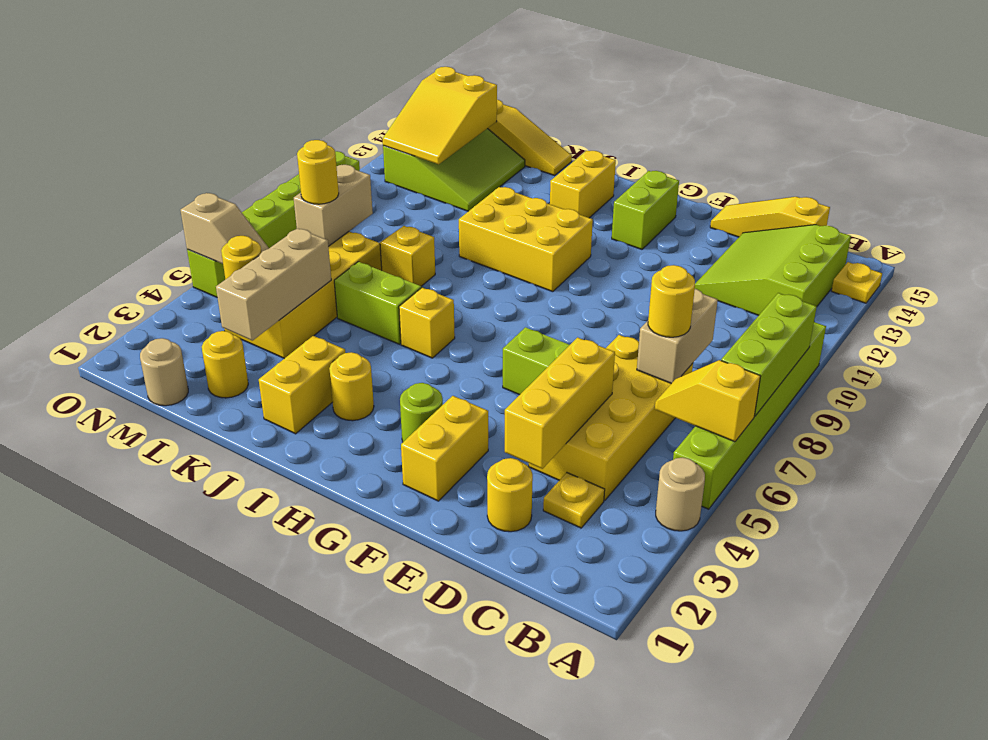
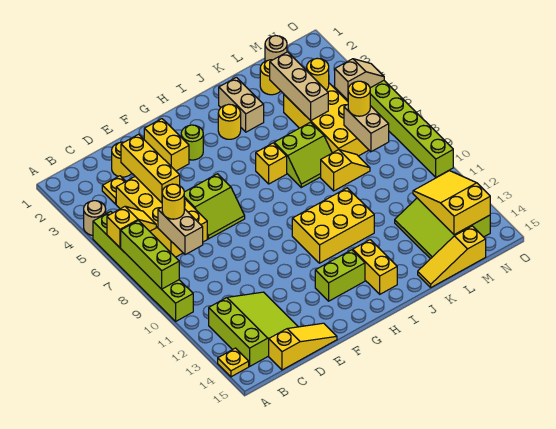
lime 1x2 brick [612,171,679,249] -> lime 1x2 brick turned to [315,250,365,301]
yellow 1x2 brick [259,336,345,434] -> tan 1x2 brick [219,77,264,132]
tan 1x2 slope [181,193,269,264] -> tan 1x2 slope turned to [335,59,384,100]

